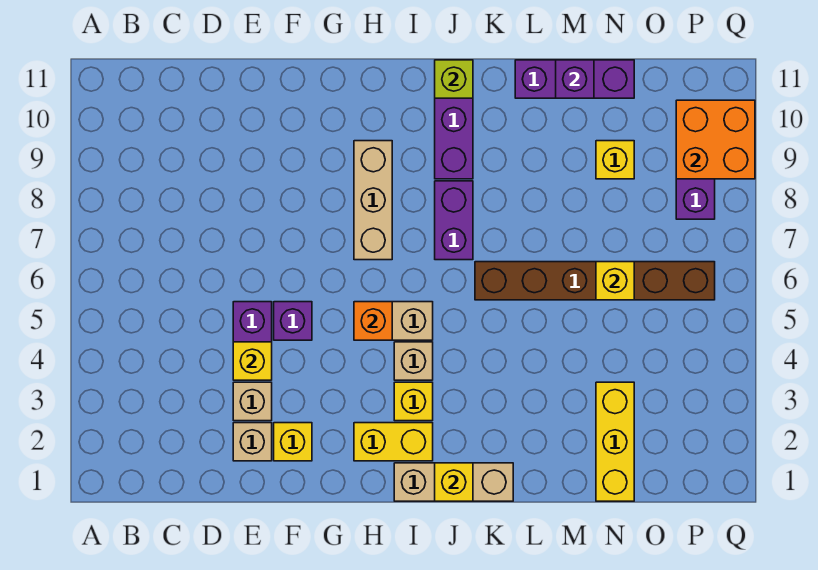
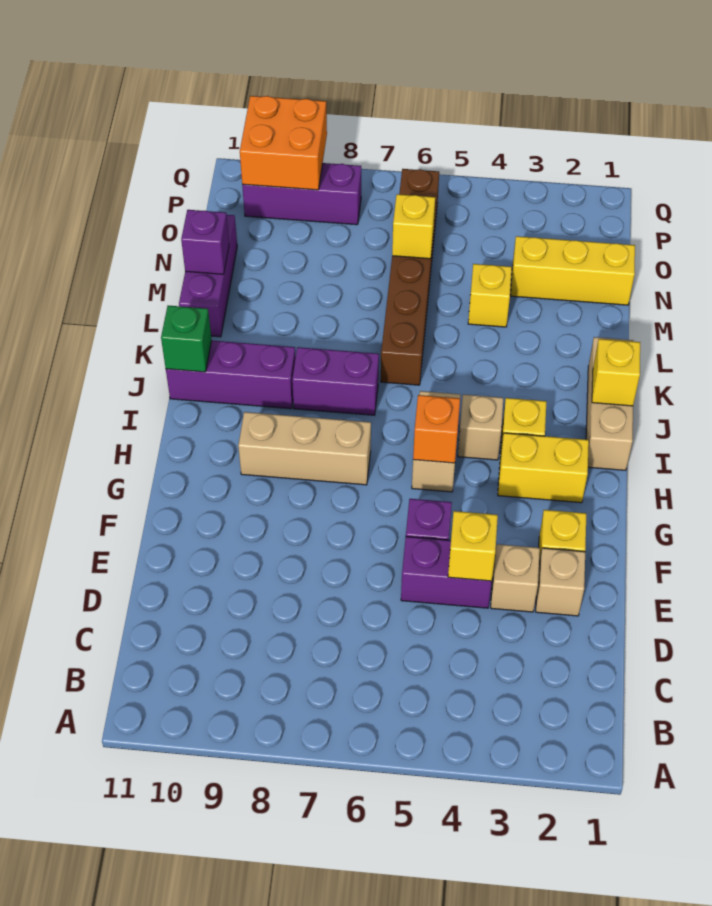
yellow 1x2 brick [354,423,433,461] -> yellow 1x2 brick turned to [498,433,589,503]
lime 1x1 brick [435,60,473,98] -> green 1x1 brick [161,306,212,372]
yellow 1x1 brick [596,141,634,179] -> yellow 1x1 brick moved to [468,264,512,327]

